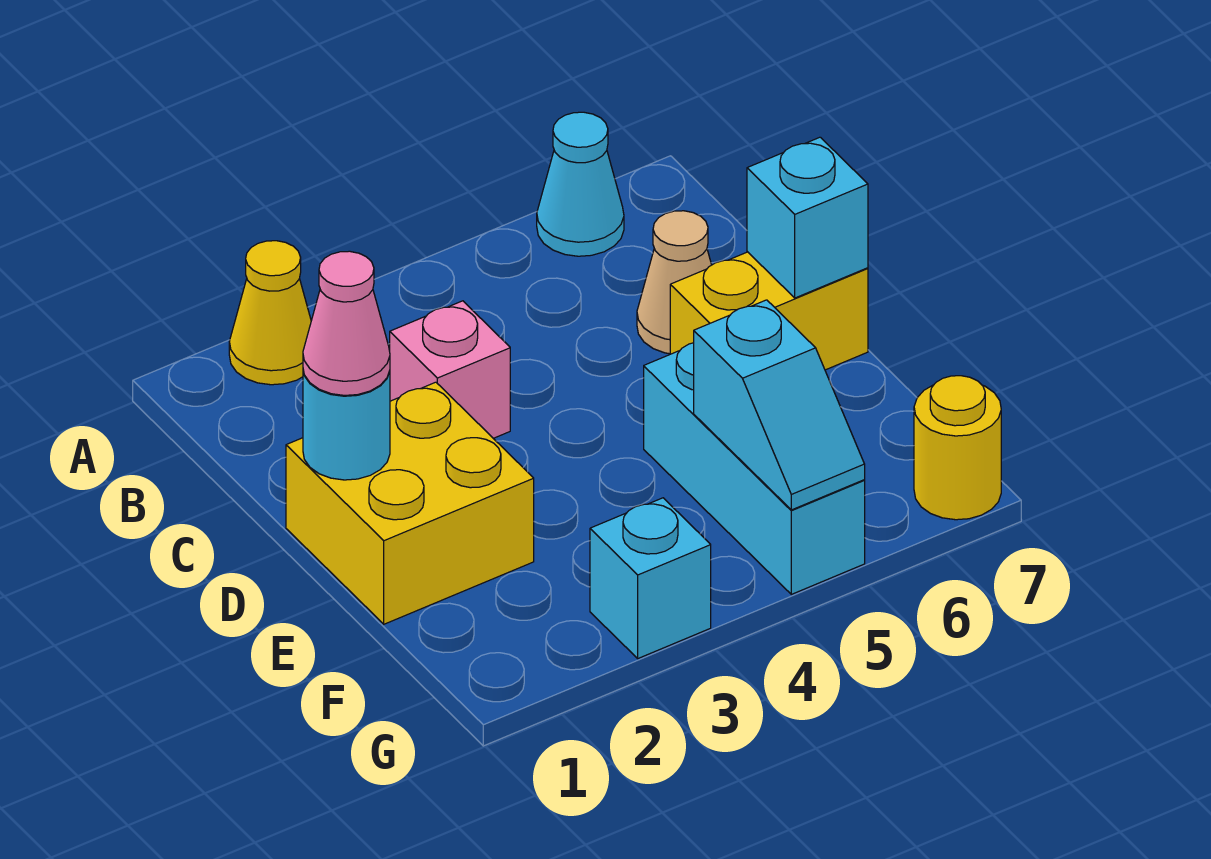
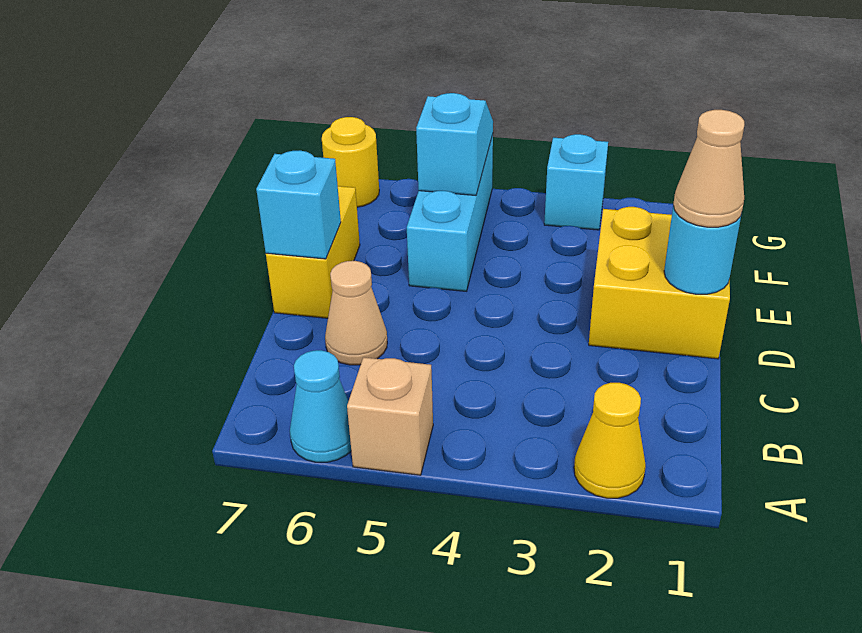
none -> tan 1x1 brick [347,357,433,475]
pink 1x1 brick [390,301,510,438] -> none
pink 1x1 cone [303,251,390,395] -> tan 1x1 cone [673,110,744,227]
yellow 1x2 brick [670,252,868,370] -> yellow 1x2 brick turned to [266,186,360,318]

